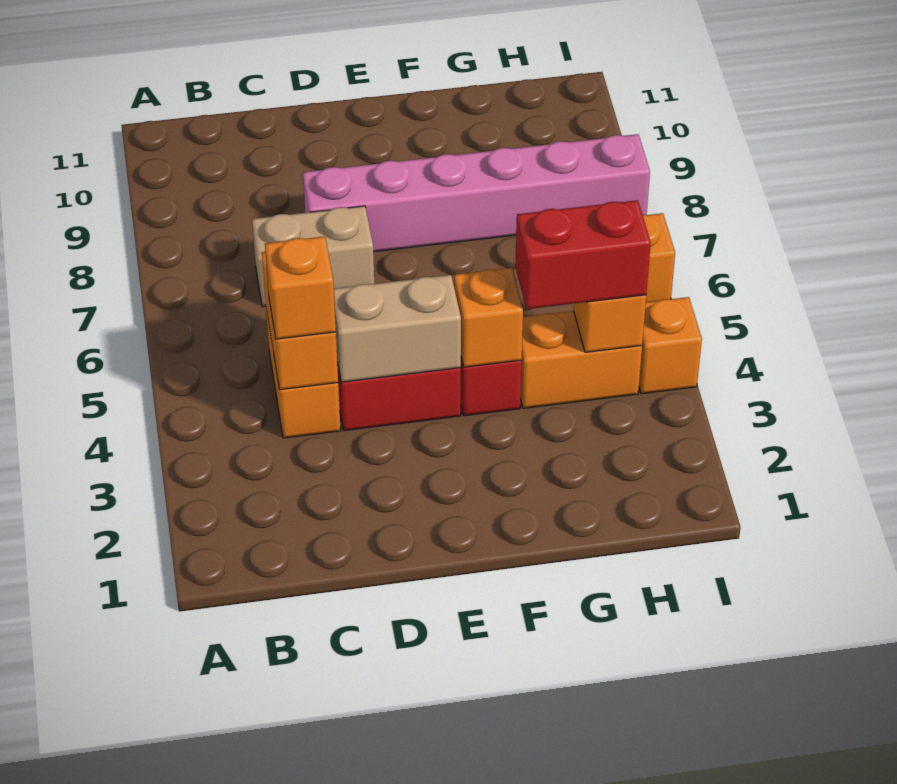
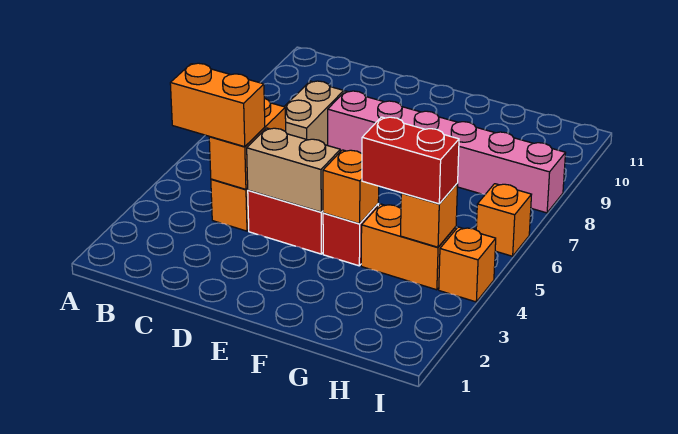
orange 1x1 brick [265,236,336,339] -> orange 1x2 brick [170,63,265,147]
tan 1x2 brick [252,206,374,307] -> tan 1x2 brick turned to [284,81,344,145]

